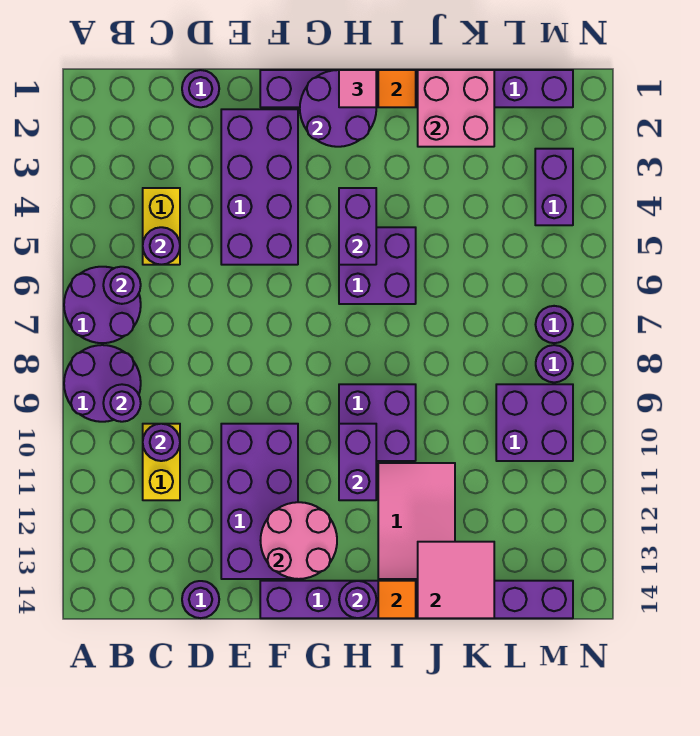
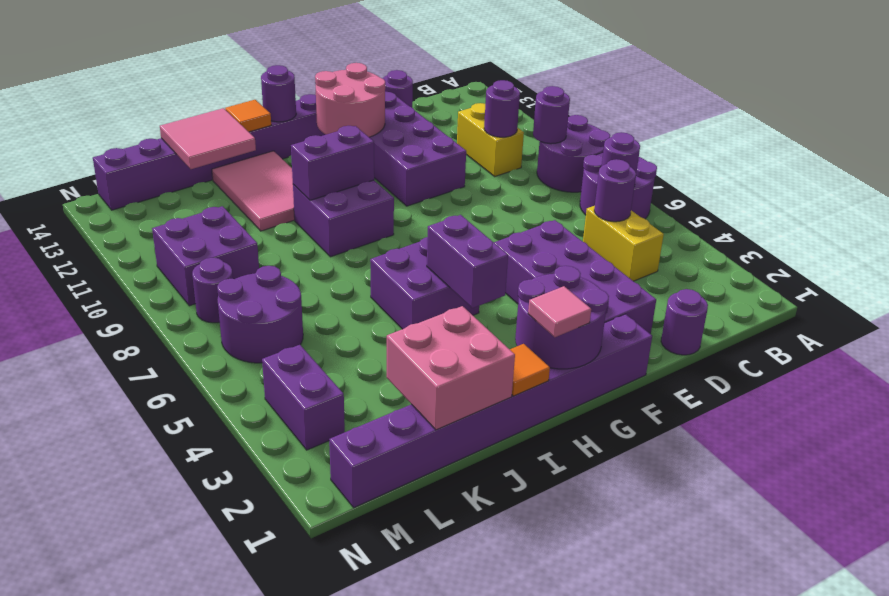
purple 1x2 brick [339,424,376,500] -> purple 1x2 brick turned to [291,126,374,200]
purple 1x1 round brick [536,306,573,343] -> purple 2x2 round brick [217,266,303,363]

